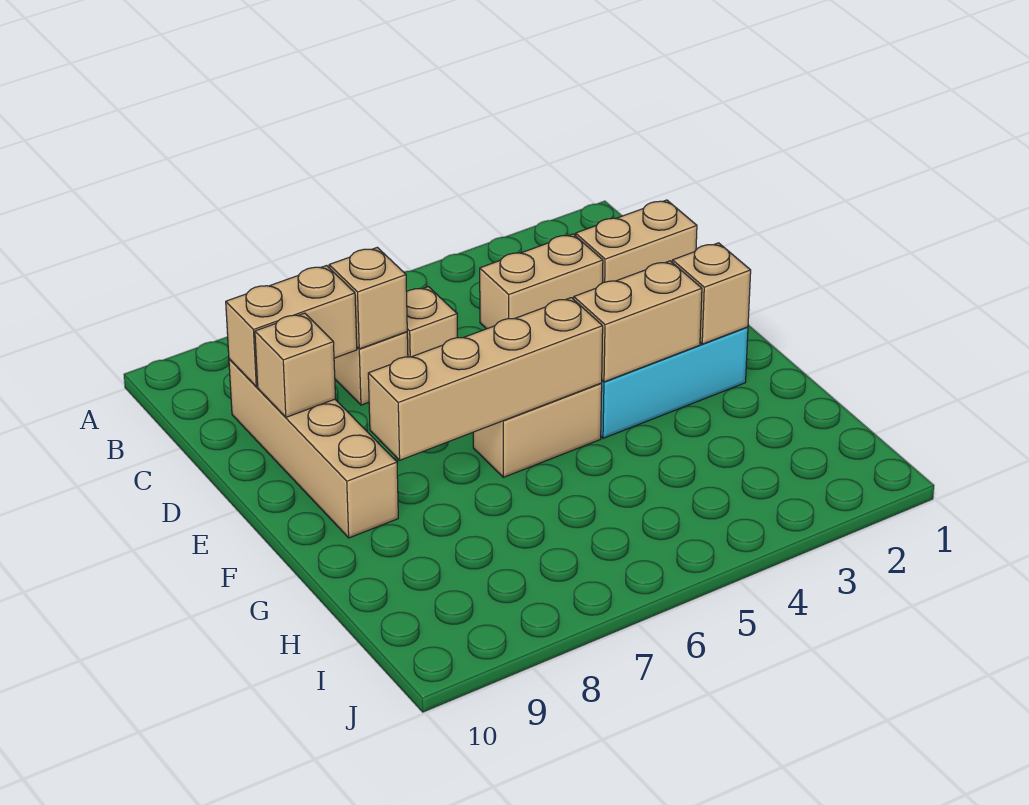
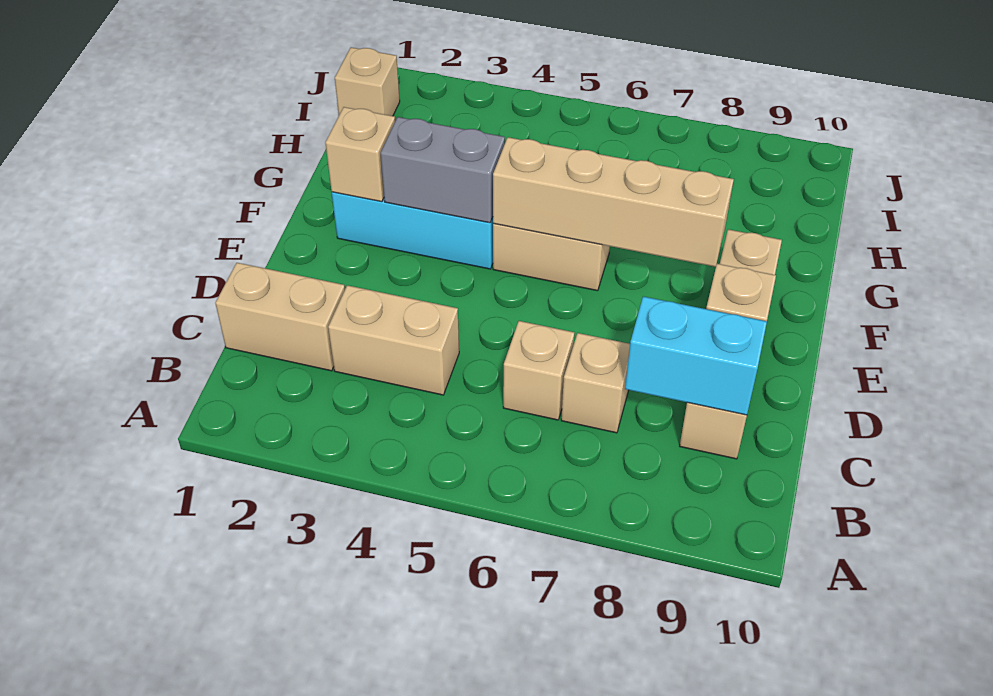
tan 1x1 brick [329,247,407,349] -> tan 1x1 brick moved to [335,47,400,116]
tan 1x2 brick [226,266,357,387] -> cyan 1x2 brick [625,297,767,415]
tan 1x2 brick [574,261,702,382] -> grey 1x2 brick [381,117,505,223]

